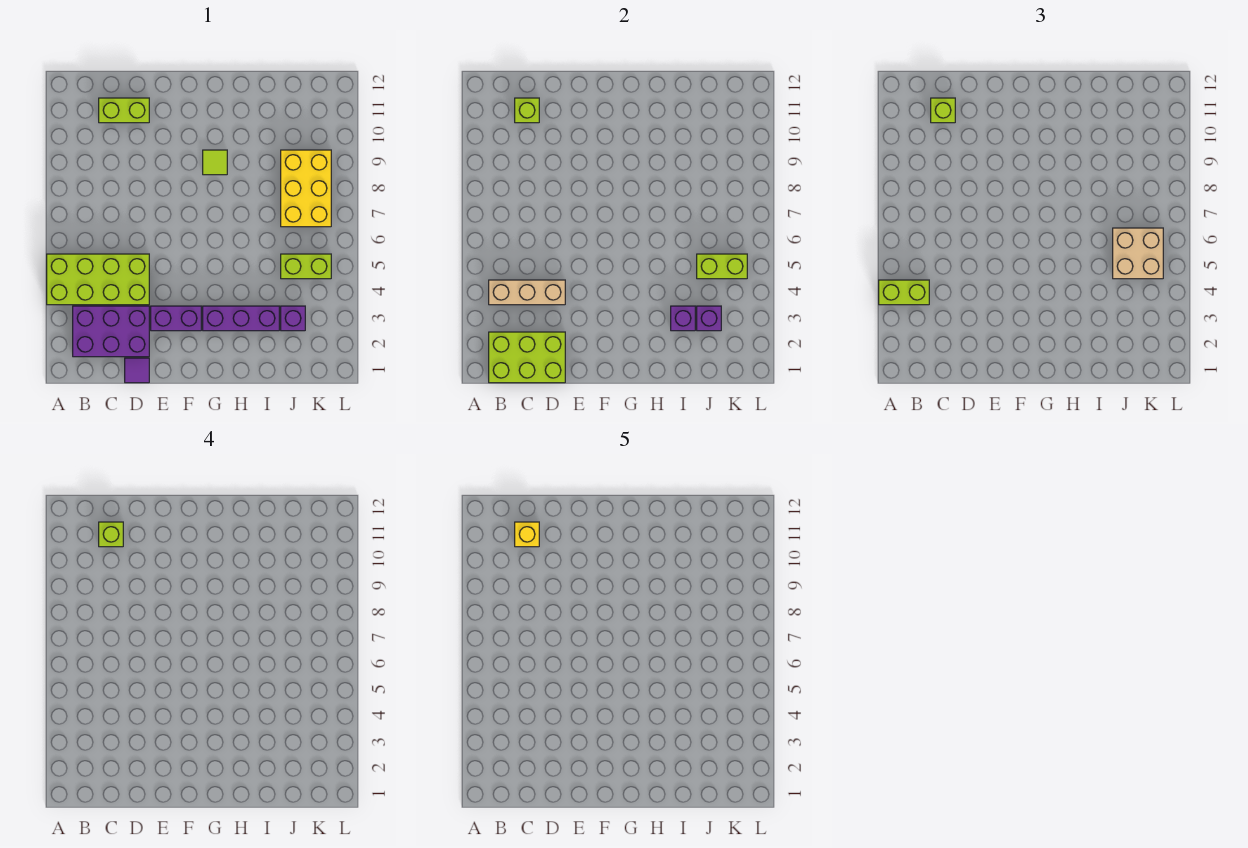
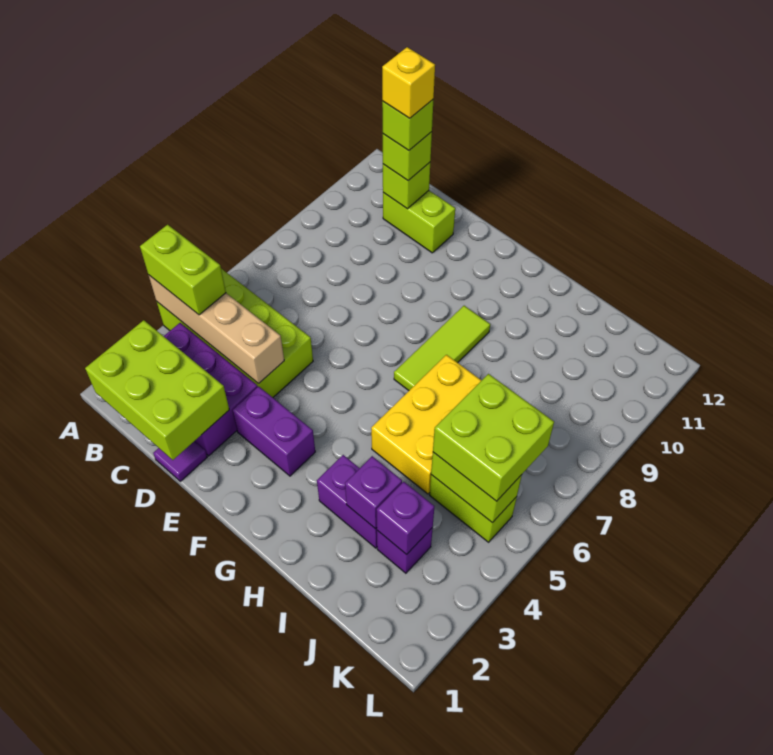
tan 1x3 brick [489,280,565,305] -> tan 1x4 brick [149,275,284,384]
purple 1x3 brick [203,306,279,331] -> purple 1x2 brick [317,455,377,548]
lime 1x1 tile [203,150,227,175] -> lime 1x3 tile [394,306,490,390]
tan 2x2 brick [1113,228,1163,279] -> lime 2x2 brick [433,374,554,501]
yellow 2x3 brick [281,150,331,227] -> yellow 2x3 brick moved to [371,355,482,494]

